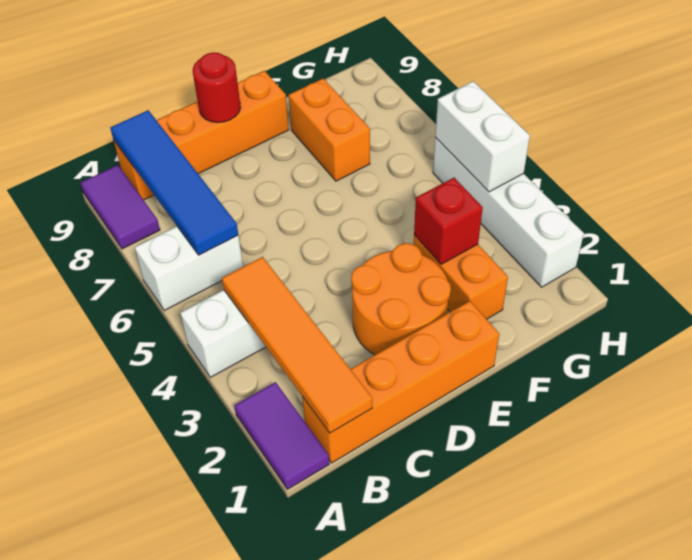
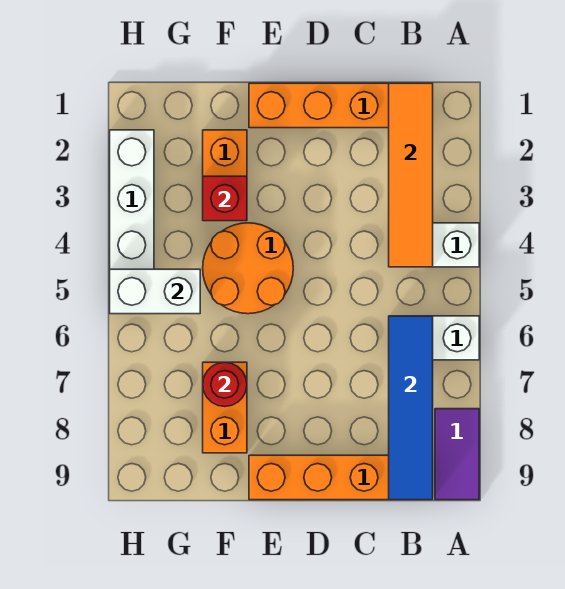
purple 1x2 tile [234,382,329,489] -> none
orange 2x2 round brick [351,243,451,355] -> orange 2x2 round brick moved to [203,223,293,314]
red 1x1 round brick [193,53,241,123] -> red 1x1 round brick moved to [203,362,247,407]
white 1x2 brick [435,81,530,192] -> white 1x2 brick turned to [110,269,200,314]

